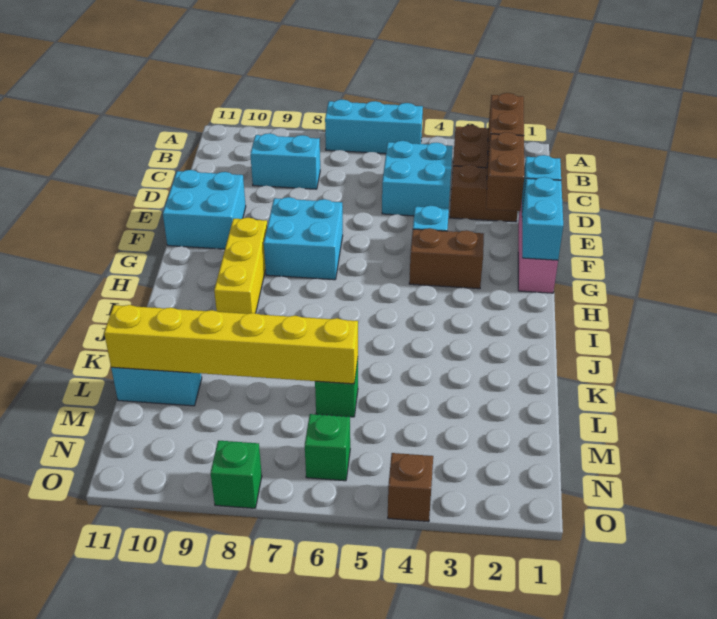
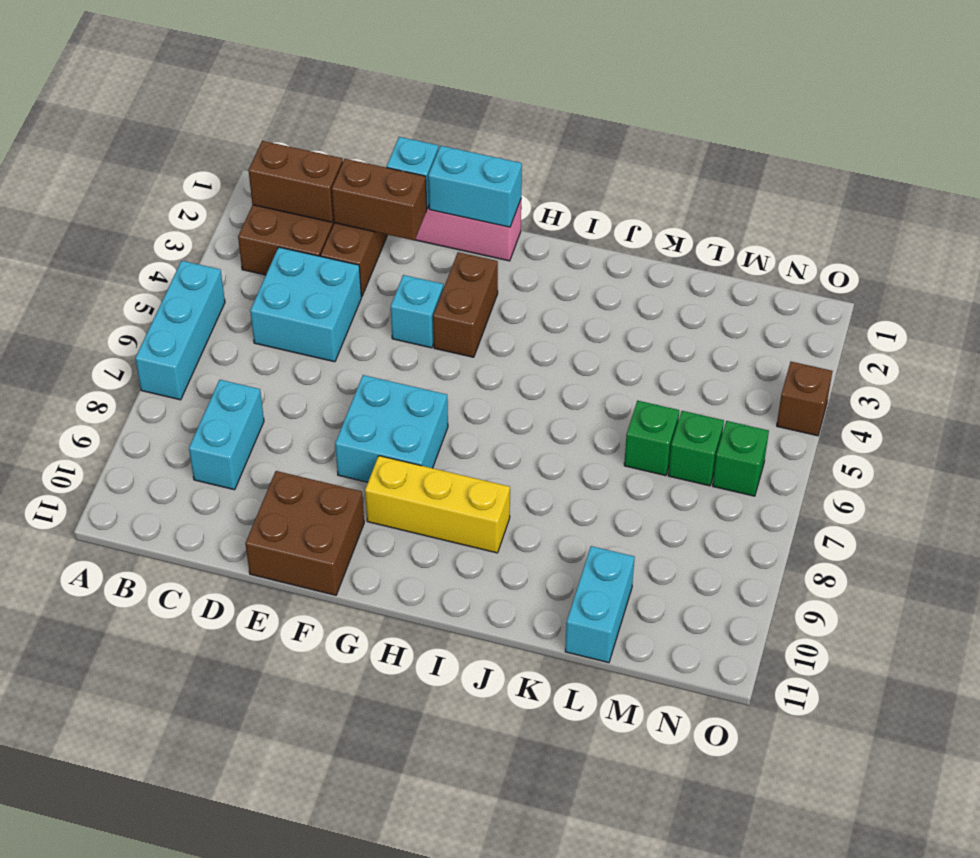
cyan 2x2 brick [163,170,246,249] -> brown 2x2 brick [245,471,364,595]
yellow 1x6 brick [104,305,358,384] -> none
green 1x1 brick [211,440,262,508] -> green 1x1 brick moved to [668,411,724,486]

